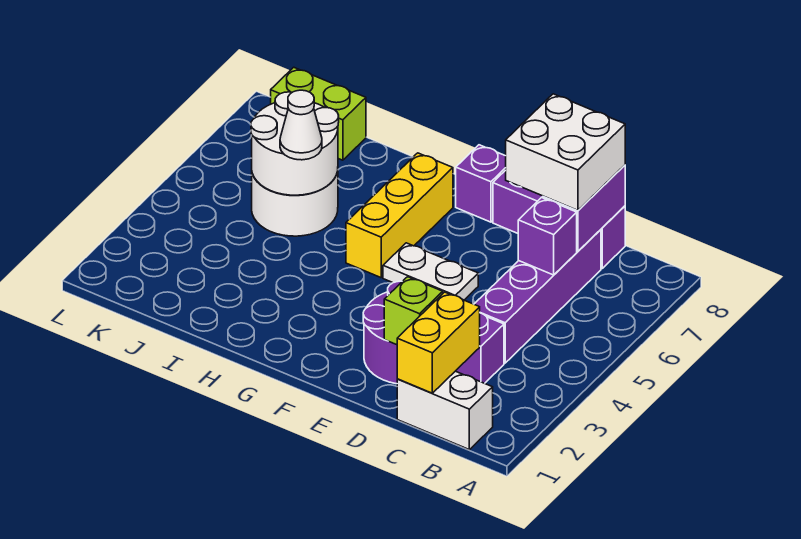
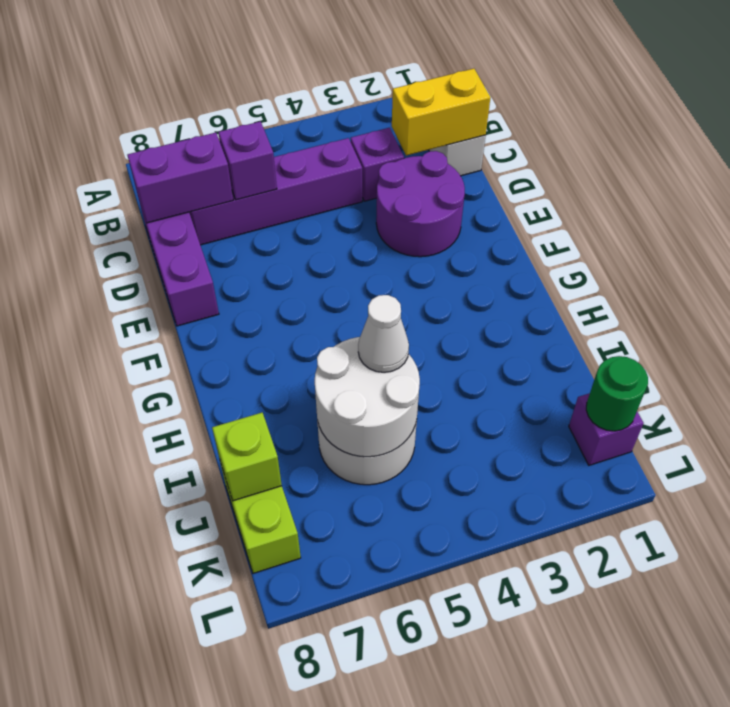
white 2x2 brick [506,94,625,210] -> none
lime 1x1 brick [384,277,443,345] -> lime 1x1 brick moved to [212,413,282,501]
white 1x2 plate [383,243,478,300] -> none
purple 1x1 brick [456,145,506,222] -> purple 1x1 brick moved to [569,393,643,465]
yellow 1x3 brick [346,153,453,278] -> none
none -> green 1x1 round brick [586,356,648,431]

